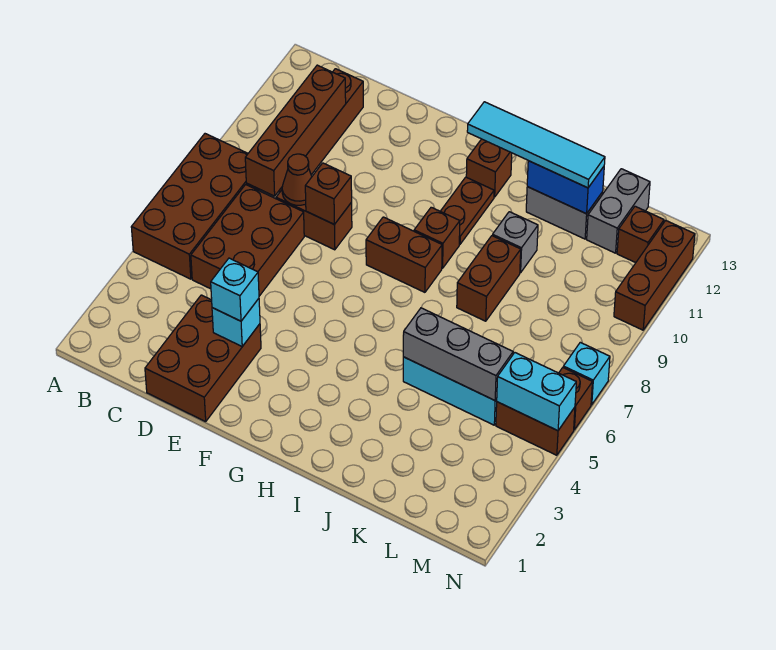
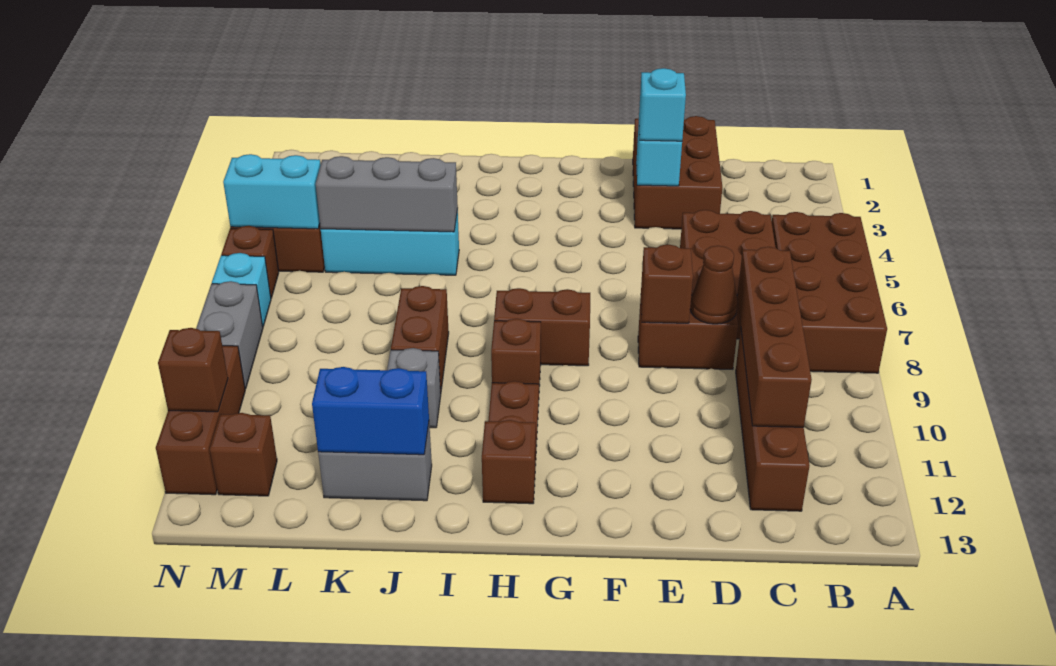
cyan 1x4 tile [467,102,605,188] -> none
grey 1x2 brick [587,169,650,253] -> grey 1x2 brick moved to [196,281,263,389]
none -> brown 1x1 brick [158,328,228,412]

